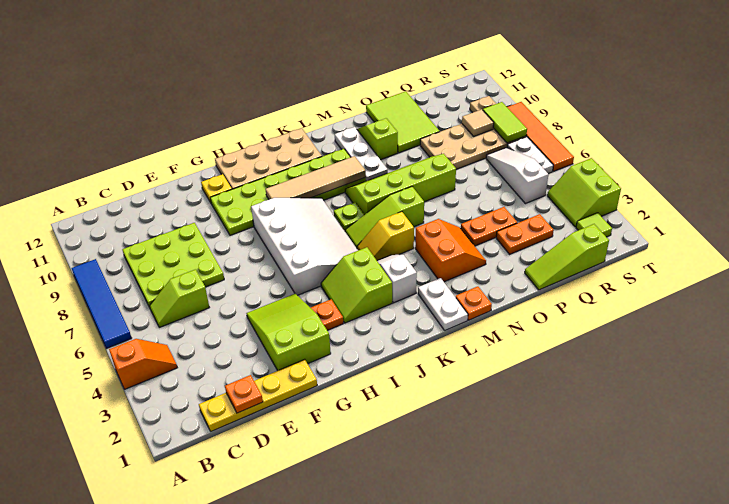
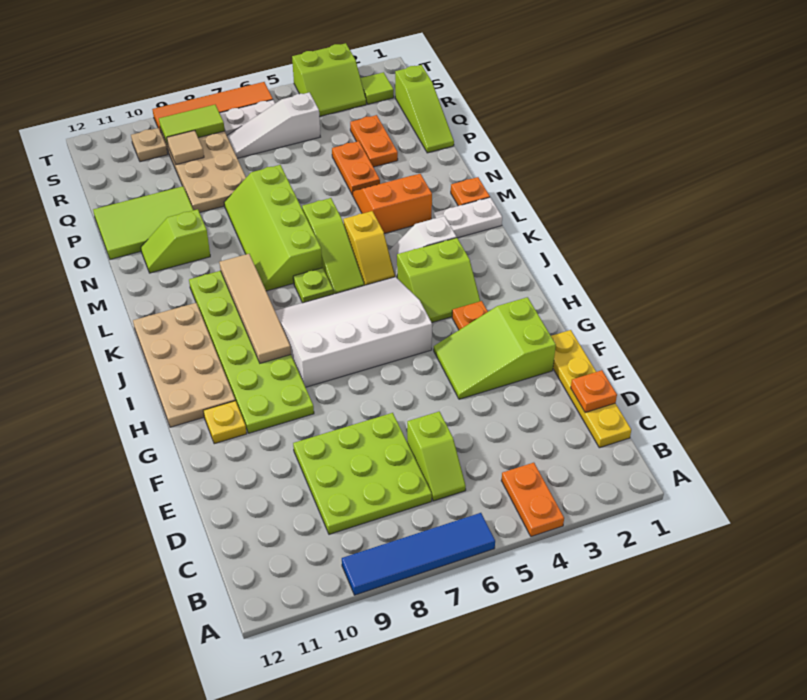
orange 1x2 slope [109,339,177,389] -> orange 1x2 plate [501,463,564,537]
white 1x3 plate [335,127,388,181] -> none

